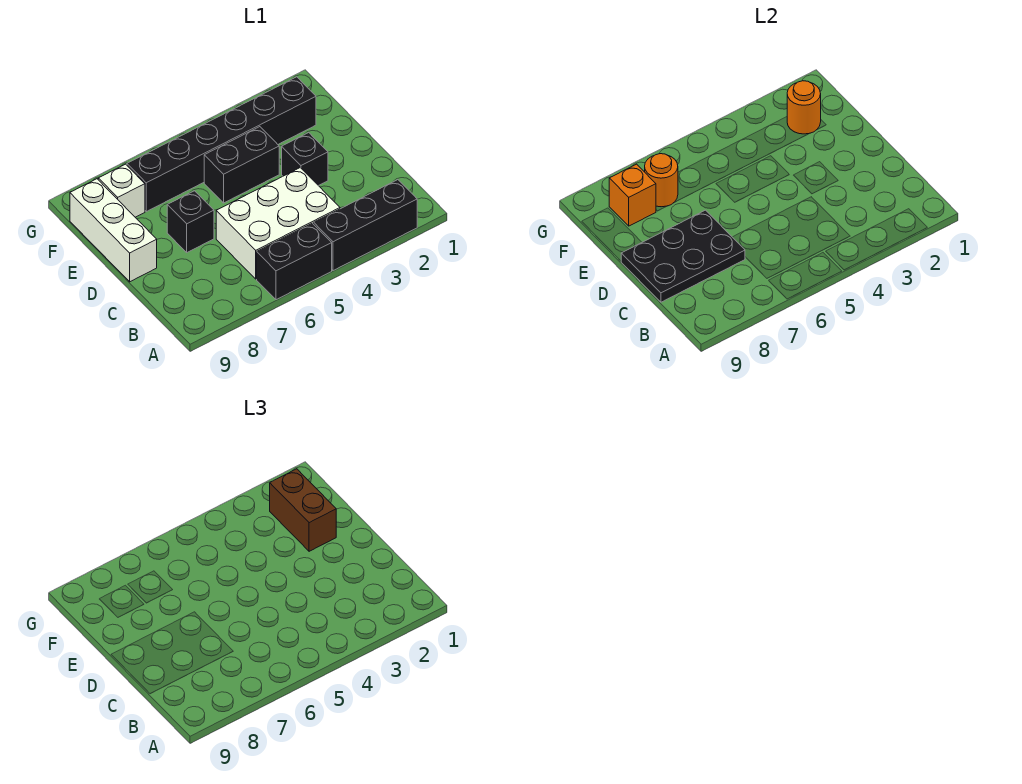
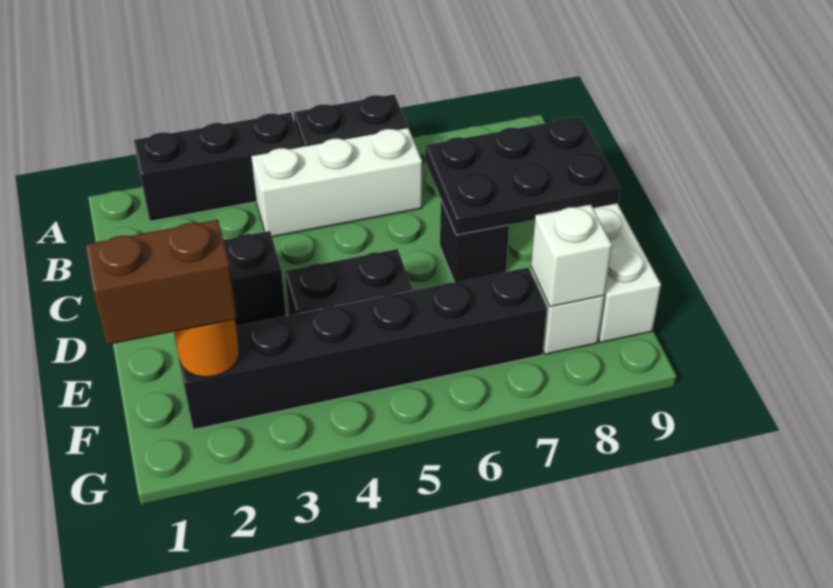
white 2x3 brick [216,168,340,279] -> white 1x3 brick [251,128,422,237]
brown 1x2 brick [270,469,336,551] -> brown 1x2 brick turned to [86,220,237,345]
orange 1x1 round brick [645,154,678,207] -> none
orange 1x1 brick [609,164,656,226] -> white 1x1 brick [531,205,612,307]

